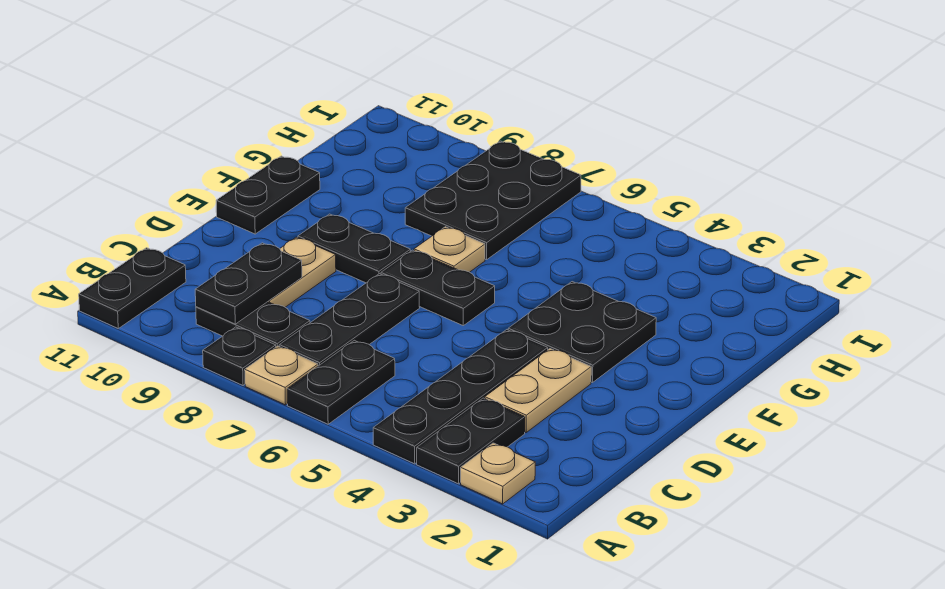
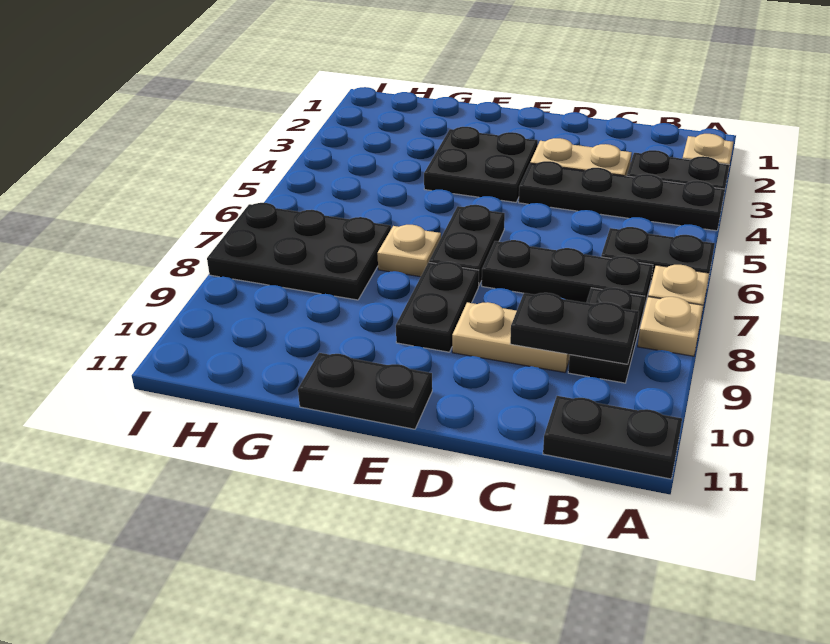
black 1x1 plate [203,327,276,385] -> tan 1x1 plate [638,297,703,356]

